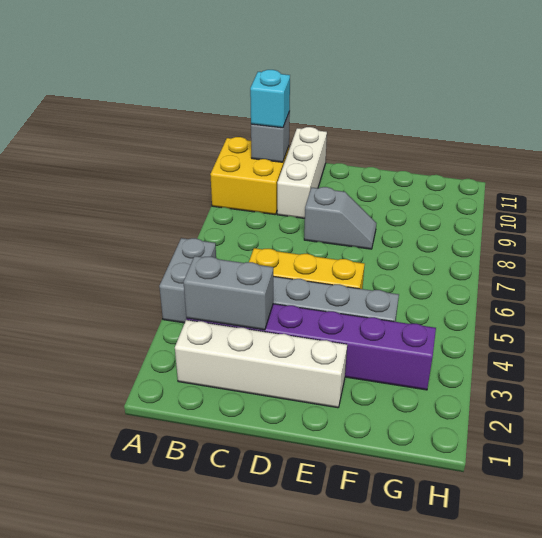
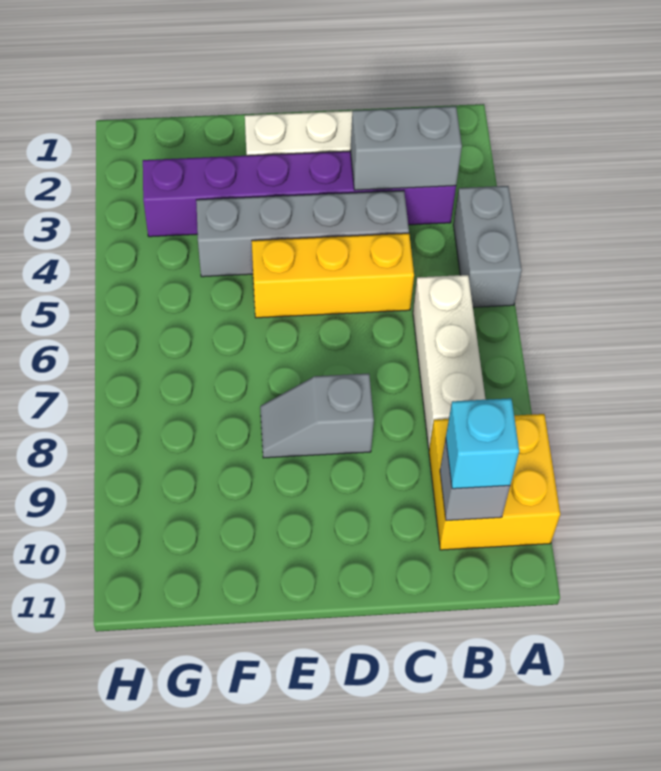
white 1x3 brick [277,127,327,218] -> white 1x3 brick moved to [413,275,486,448]

